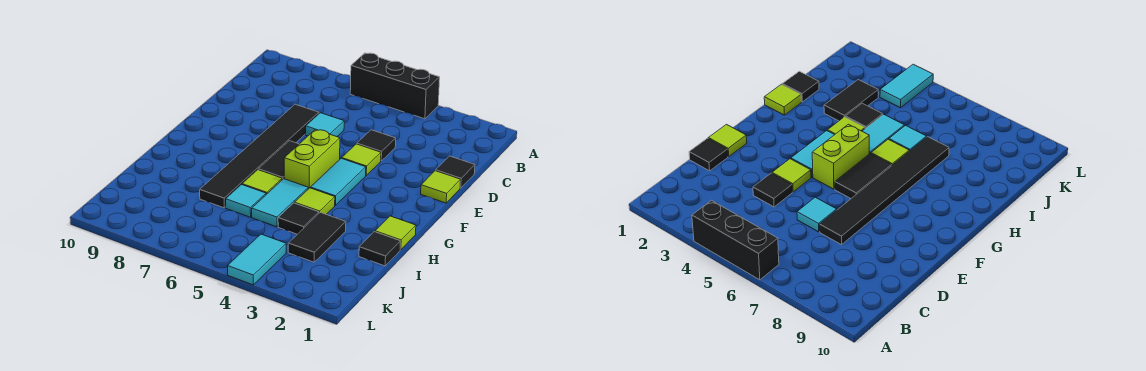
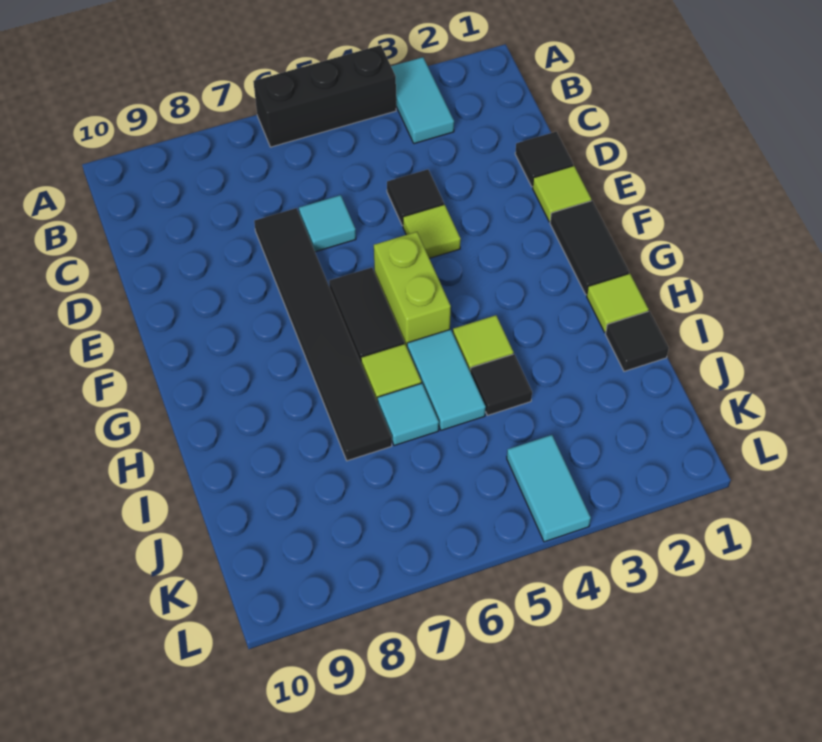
cyan 1x2 tile [310,158,366,206] -> cyan 1x2 tile moved to [391,57,454,144]
black 1x2 tile [288,212,346,262] -> black 1x2 tile moved to [550,201,629,295]

